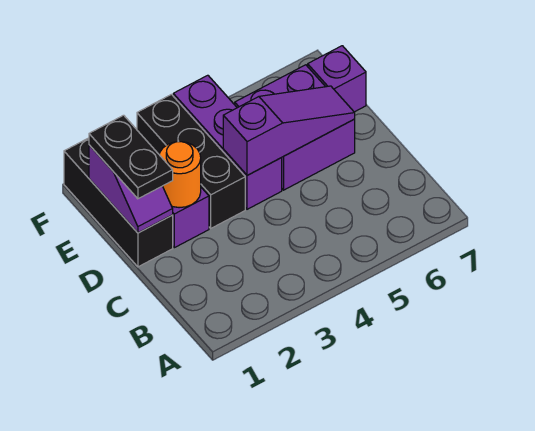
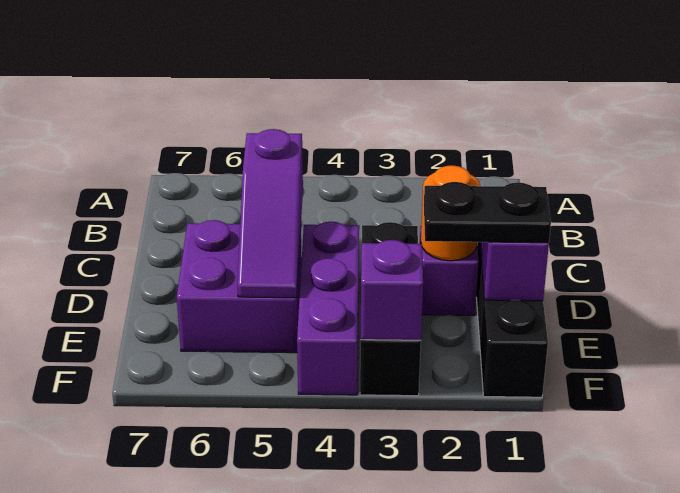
black 1x2 plate [89,115,173,199] -> black 1x2 plate turned to [424,182,551,243]
purple 1x3 slope [223,86,355,175] -> purple 1x3 slope turned to [237,129,303,298]
purple 1x1 brick [308,46,366,112] -> purple 1x1 brick moved to [360,240,423,340]

